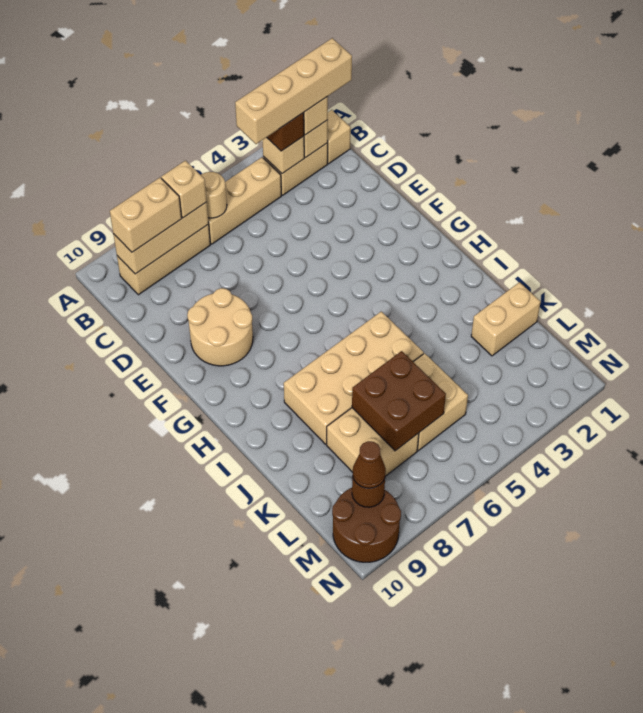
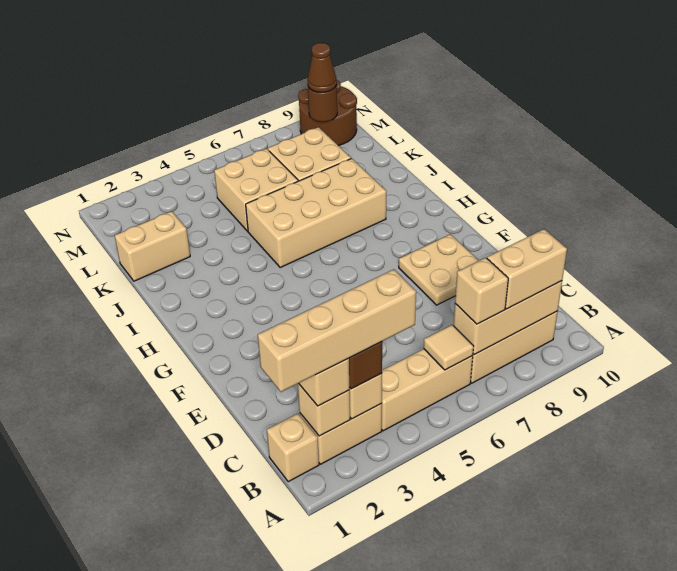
tan 1x1 round brick [201,172,227,218] -> tan 1x1 tile [424,325,474,370]
tan 2x2 round brick [187,288,253,366] -> tan 2x2 plate [399,234,479,305]
brown 2x2 brick [352,351,446,451] -> none

